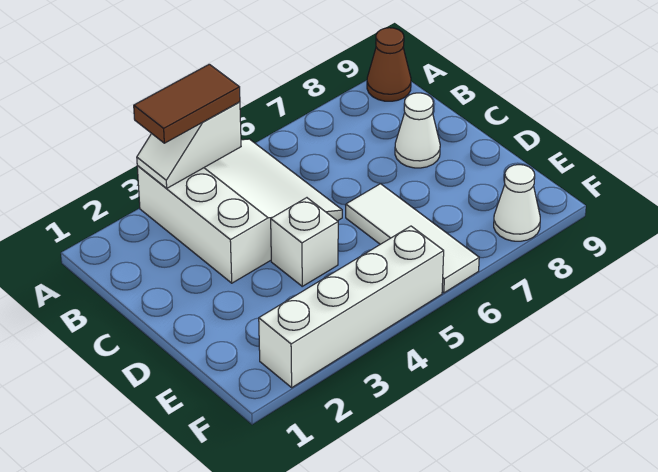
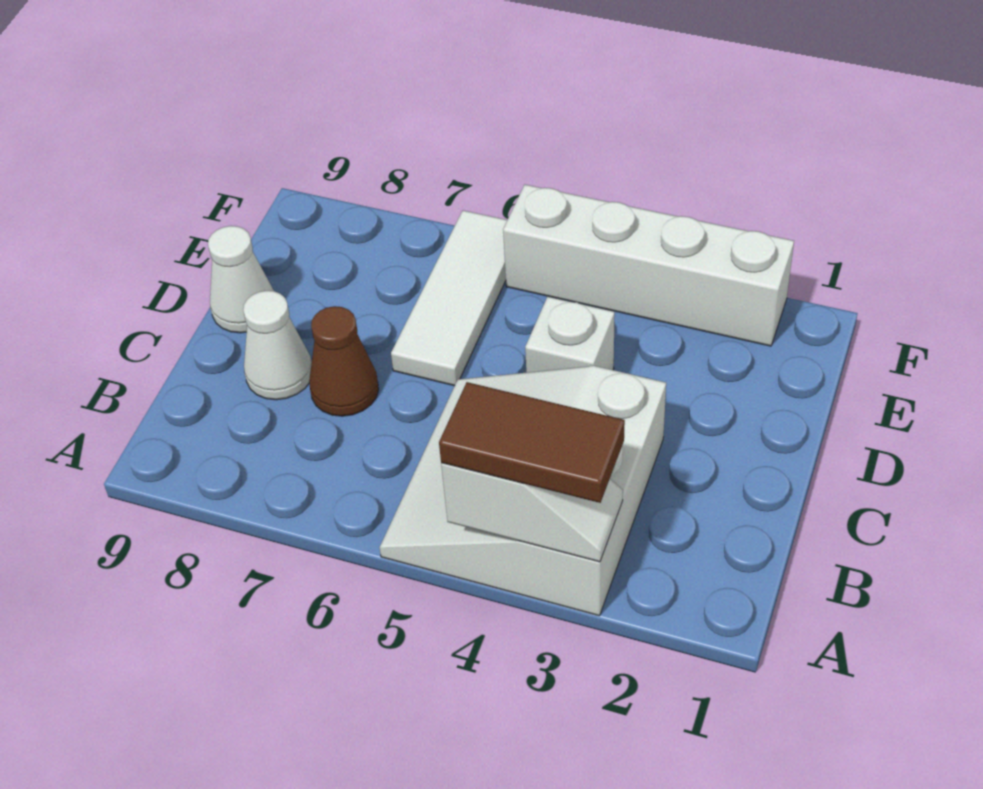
brown 1x1 cone [367,28,411,101] -> brown 1x1 cone moved to [309,306,379,416]
white 1x1 cone [494,165,540,241] -> white 1x1 cone moved to [208,226,274,333]

